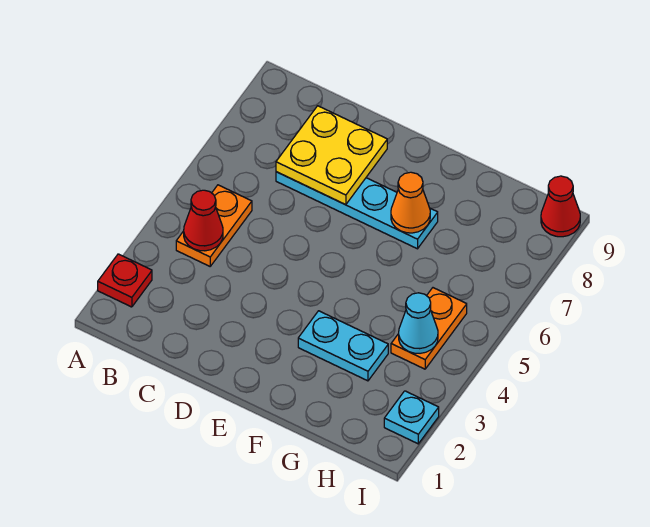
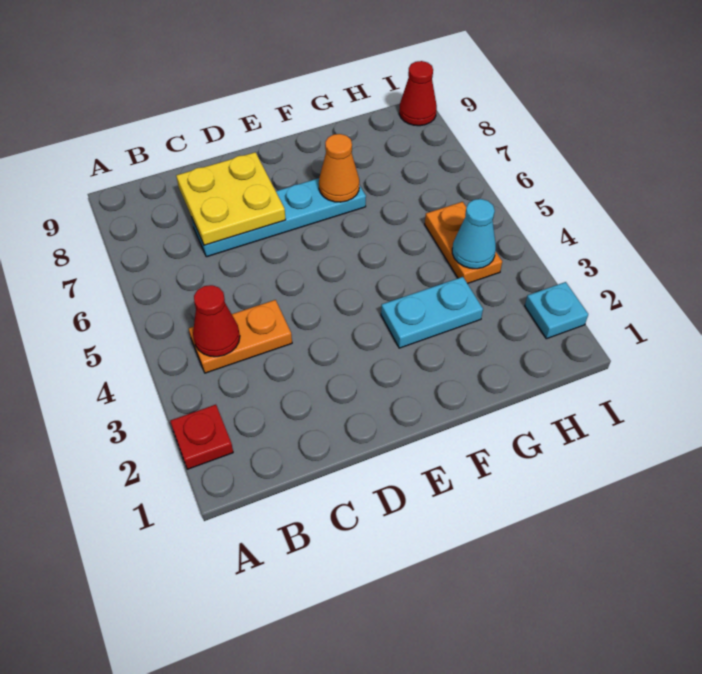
orange 1x2 plate [176,185,252,266] -> orange 1x2 plate turned to [189,300,292,373]

